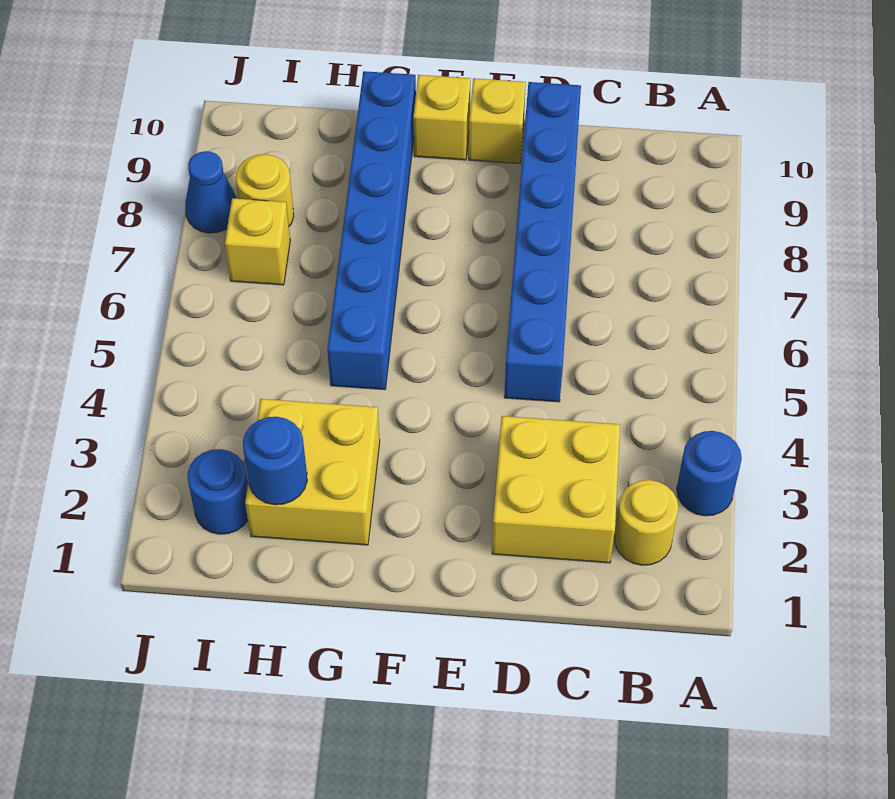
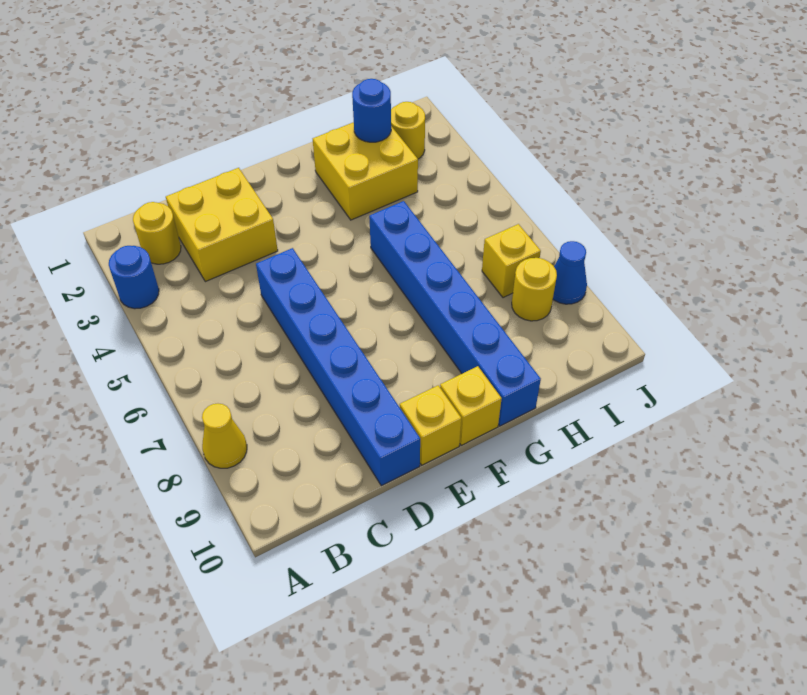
none -> yellow 1x1 cone [202,404,247,468]
blue 1x1 round brick [188,449,248,534] -> yellow 1x1 round brick [391,102,425,159]

